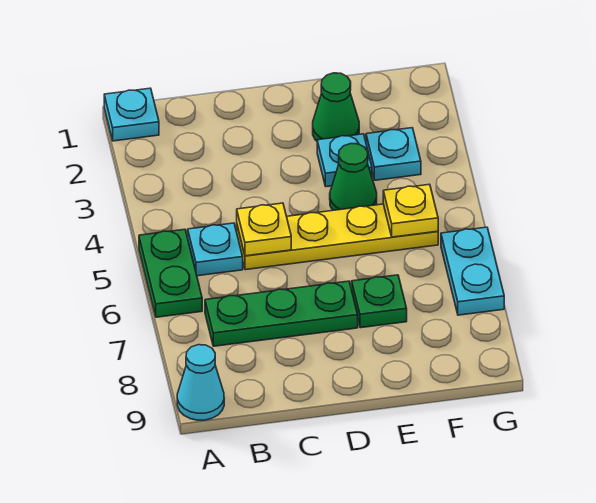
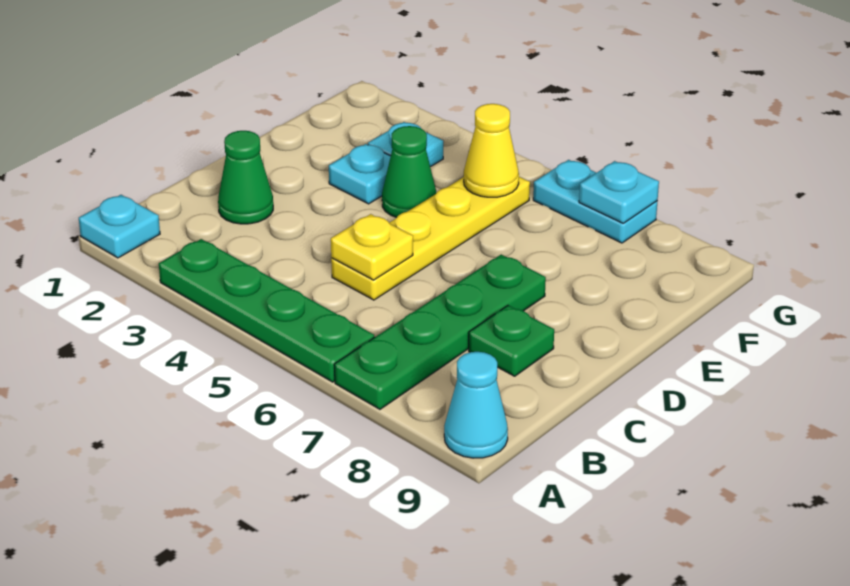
green 1x2 plate [139,229,202,317] -> green 1x4 plate [159,239,375,382]
cyan 1x1 plate [188,223,243,276] -> cyan 1x1 plate moved to [579,161,659,223]
green 1x3 plate [205,281,358,346] -> green 1x4 plate [334,255,546,409]
green 1x1 cone [313,73,359,141] -> green 1x1 cone moved to [218,131,273,224]
green 1x1 plate [352,275,407,328] -> green 1x1 plate moved to [469,305,554,376]
yellow 1x1 plate [383,184,438,237] -> yellow 1x1 cone [464,104,519,197]

